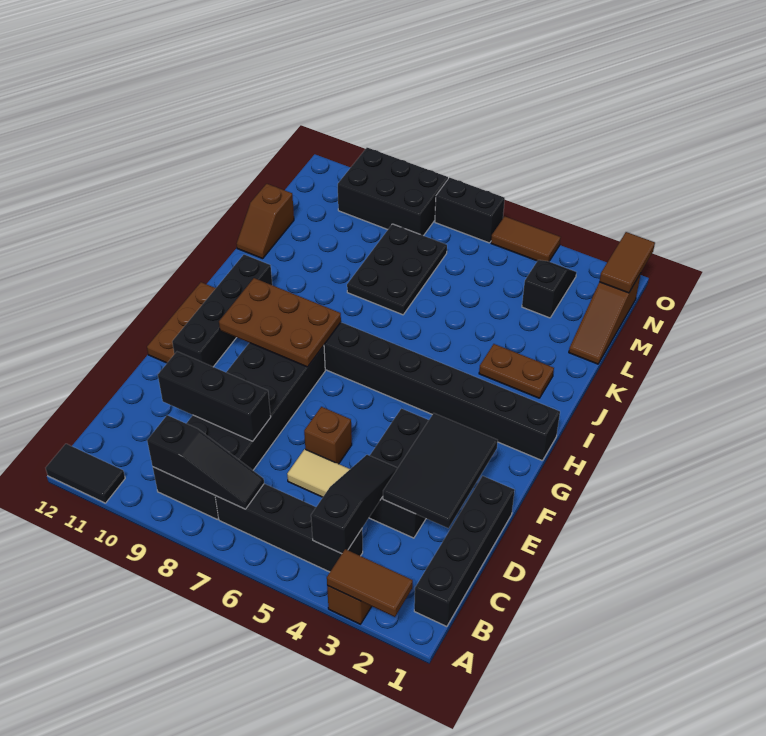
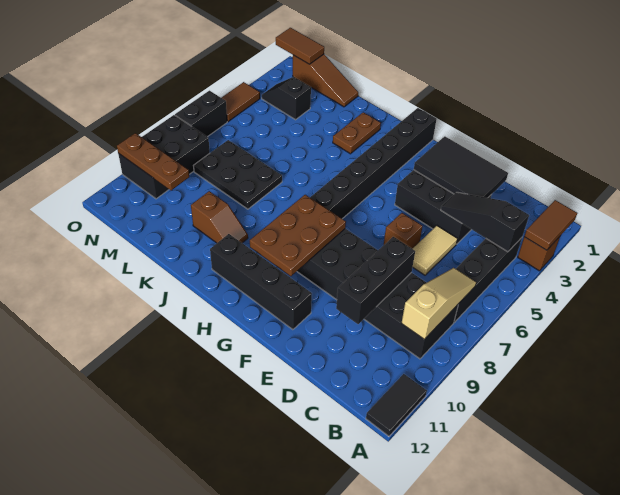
black 1x4 brick [414,476,515,627] -> none
black 1x3 slope [147,415,264,509] -> tan 1x3 slope [401,268,476,339]
brown 1x3 plate [147,282,216,363] -> brown 1x3 plate moved to [117,133,189,190]
brown 1x2 slope [237,184,294,259] -> brown 1x2 slope moved to [191,191,248,243]

